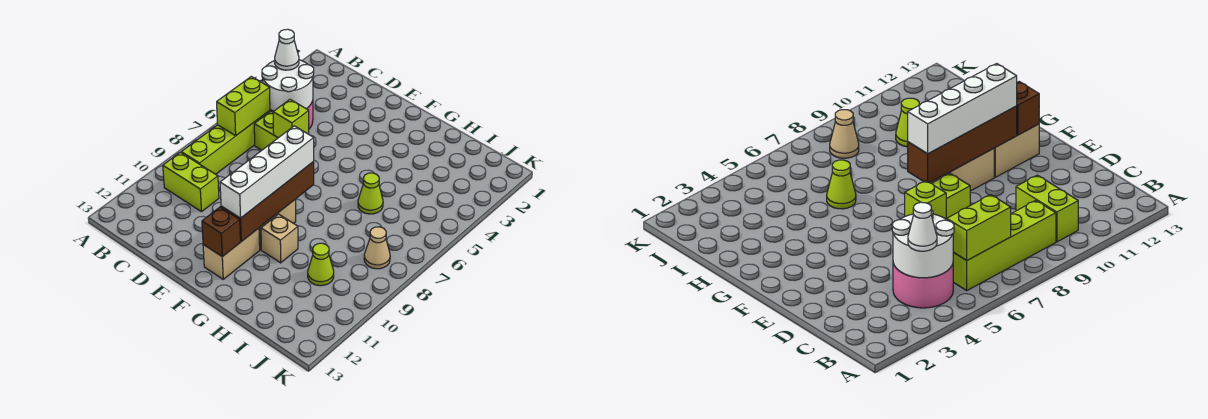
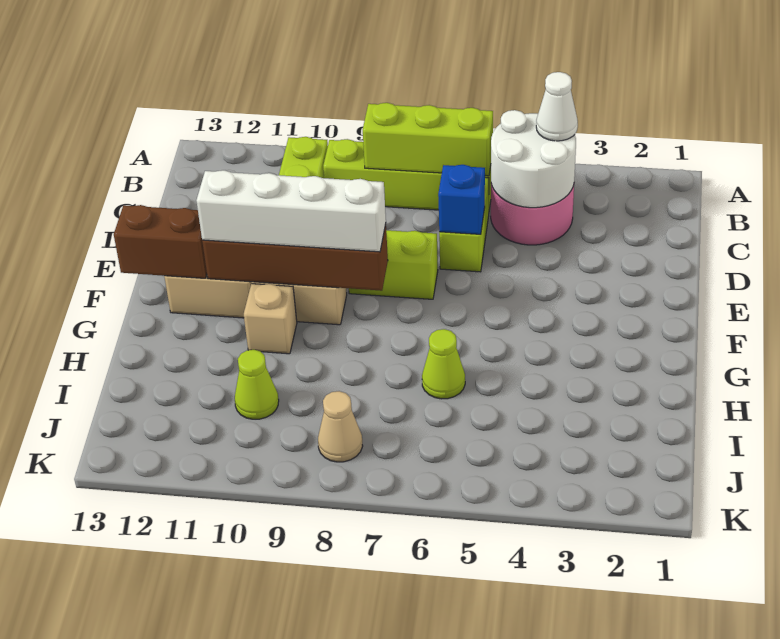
lime 1x2 brick [217,77,270,136] -> lime 1x3 brick [363,103,493,176]
lime 1x1 brick [273,100,309,138] -> blue 1x1 brick [438,165,485,234]
brown 1x1 brick [202,207,240,257] -> brown 1x2 brick [114,205,207,278]

